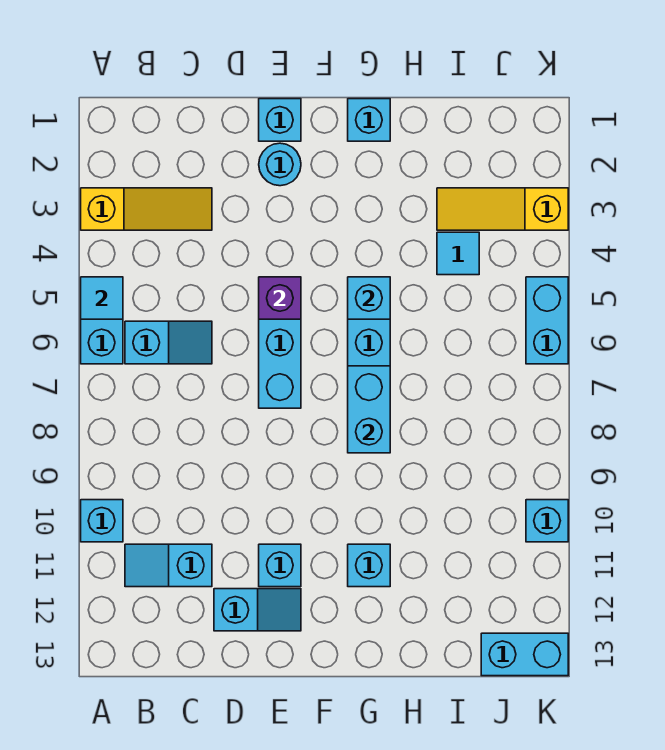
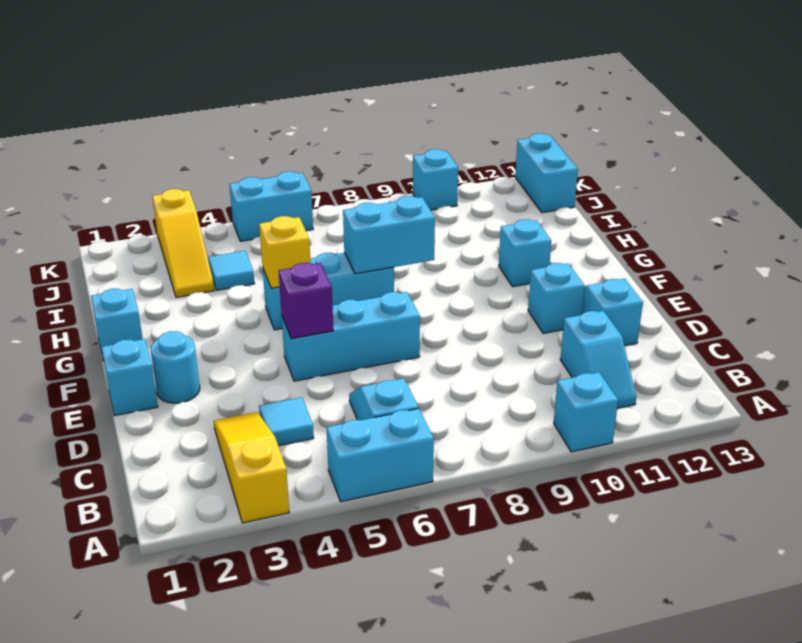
cyan 1x1 tile [81,277,123,319] -> cyan 1x1 tile moved to [259,397,314,446]
cyan 1x1 brick [348,277,390,319] -> yellow 1x1 brick [259,216,311,288]

